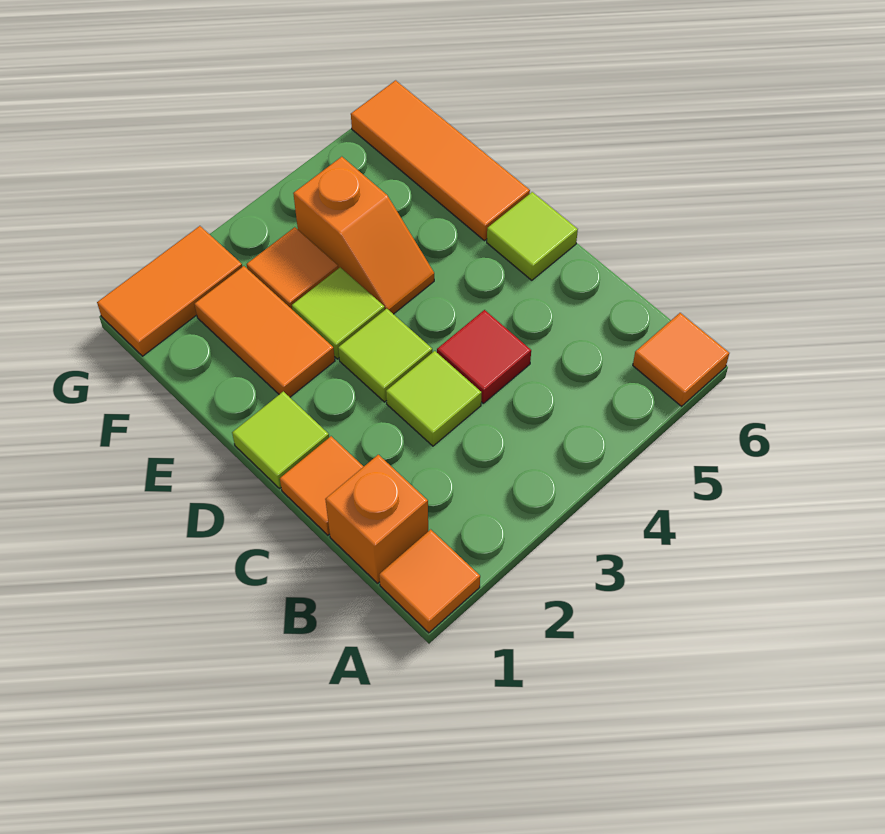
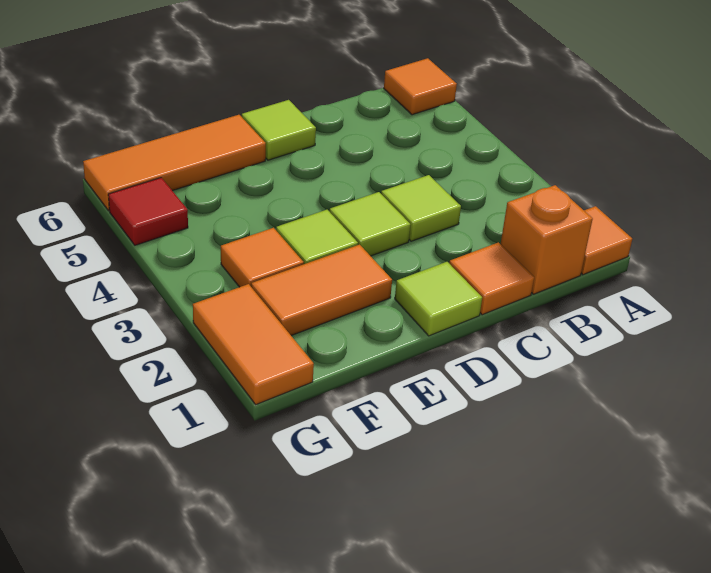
red 1x1 tile [437,310,531,403] -> red 1x1 tile moved to [108,178,188,245]
orange 1x2 slope [293,157,434,314] -> none

